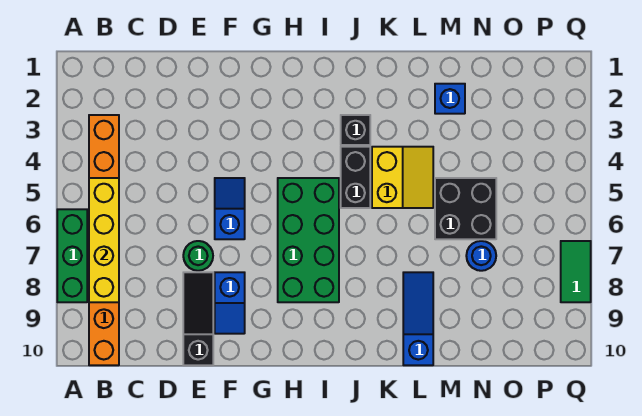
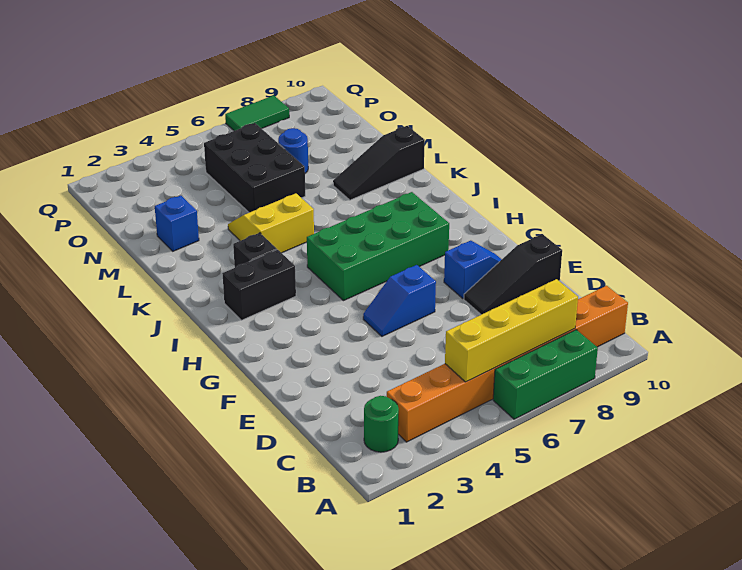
green 1x1 round brick [183,241,213,271] -> green 1x1 round brick moved to [364,396,399,452]
black 1x2 brick [341,147,370,208] -> black 1x2 brick moved to [222,250,296,320]
blue 1x3 slope [403,272,433,365] -> black 1x3 slope [333,126,425,200]
black 2x2 brick [435,178,496,239] -> black 2x3 brick [204,123,305,213]

